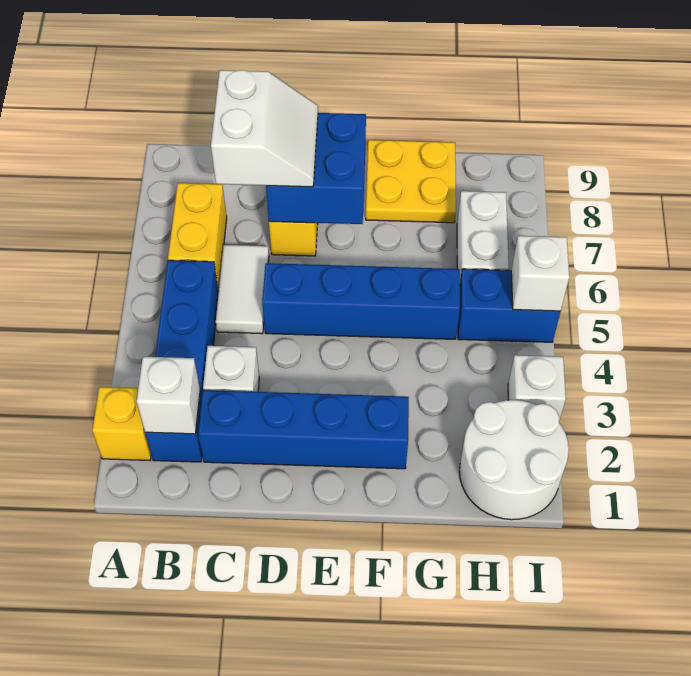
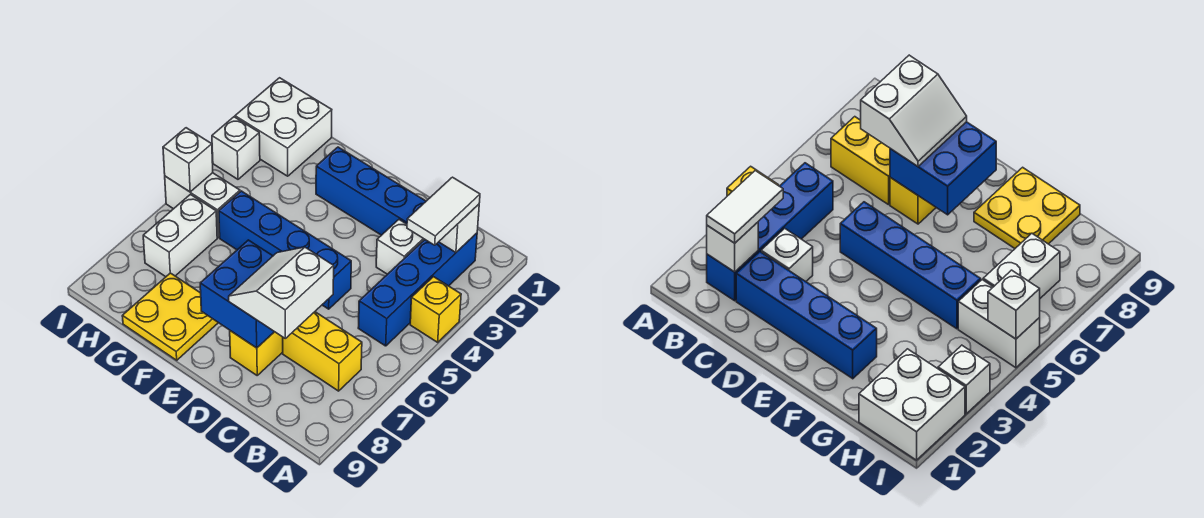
yellow 1x1 brick [92,387,151,460] -> yellow 1x1 brick moved to [410,277,461,342]
yellow 1x2 brick [168,183,227,291] -> yellow 1x2 brick turned to [283,312,362,391]
white 1x2 tile [216,245,269,334] -> white 1x2 tile moved to [407,177,480,245]
white 2x2 round brick [459,400,569,520] -> white 2x2 brick [235,78,332,176]
blue 1x2 brick [458,269,560,342] -> white 1x2 brick [165,173,240,238]

